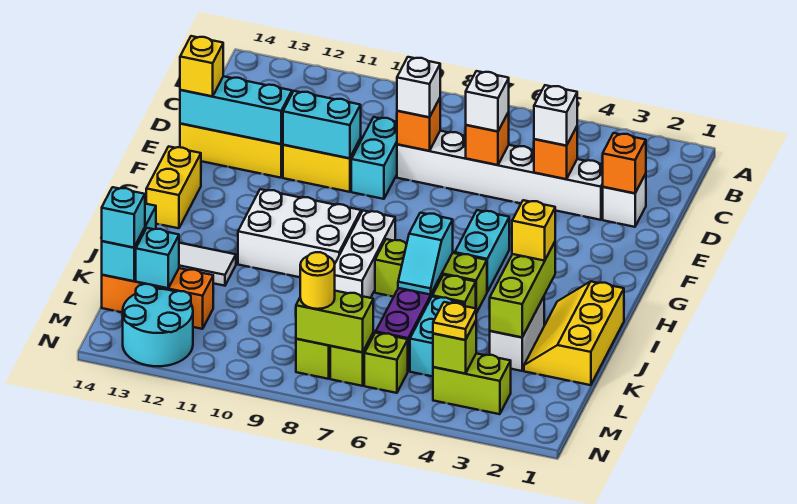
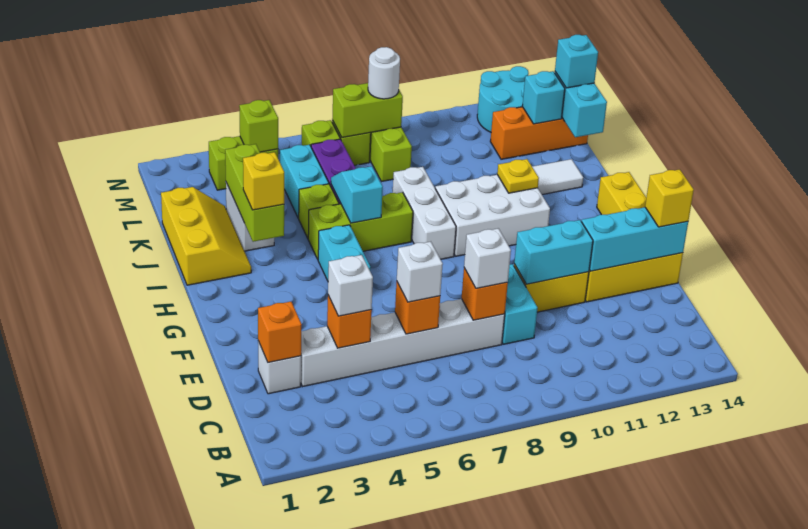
yellow 1x1 plate [433,302,476,340] -> yellow 1x1 plate moved to [497,159,539,193]
yellow 1x1 round brick [300,252,335,309] -> white 1x1 round brick [368,47,400,99]

